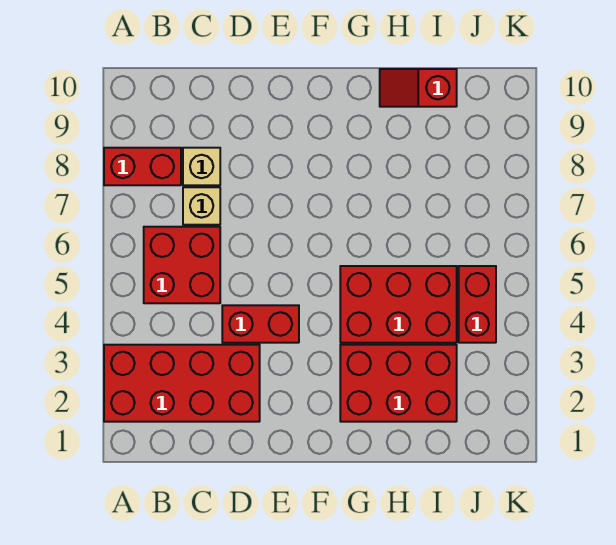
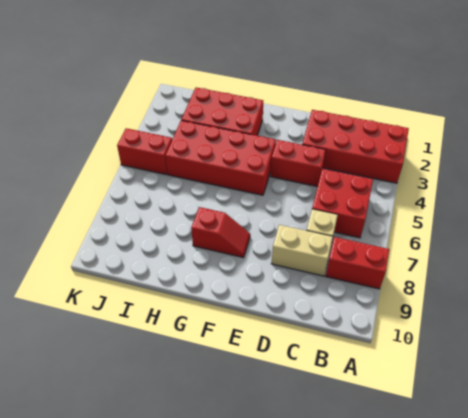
tan 1x1 brick [183,148,220,185] -> tan 1x2 brick [271,225,333,276]
red 2x3 brick [340,266,457,343] -> red 2x4 brick [165,120,276,195]
red 1x2 slope [380,69,457,107] -> red 1x2 slope moved to [191,207,250,257]
red 1x2 brick [459,266,496,343] -> red 1x2 brick turned to [117,128,172,175]

